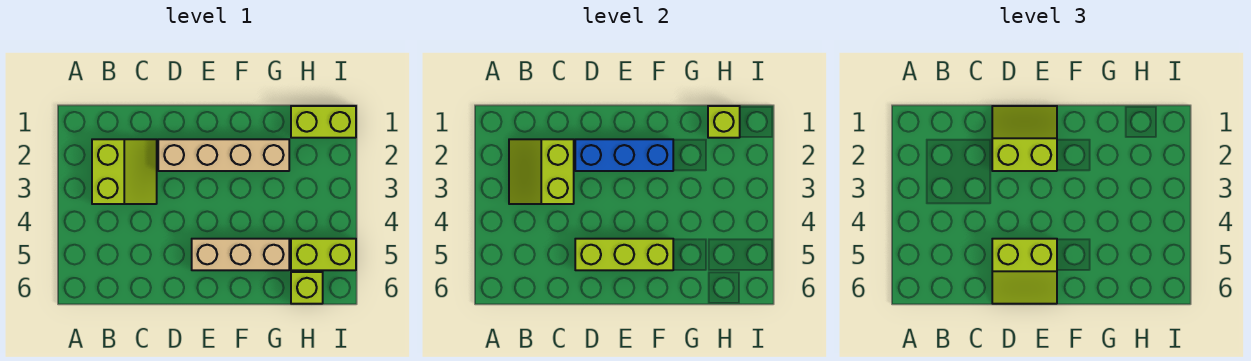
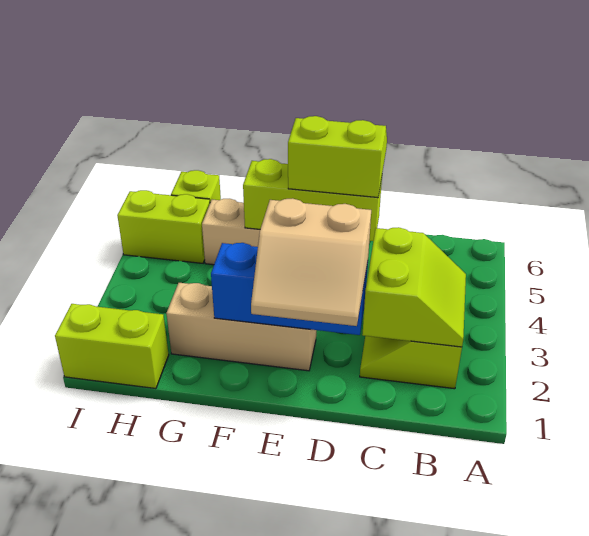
lime 2x2 slope [992,106,1057,171] -> tan 2x2 slope [251,198,371,326]
tan 1x4 brick [158,139,289,171] -> tan 1x3 brick [166,283,316,371]
lime 1x1 brick [708,106,740,138] -> none

